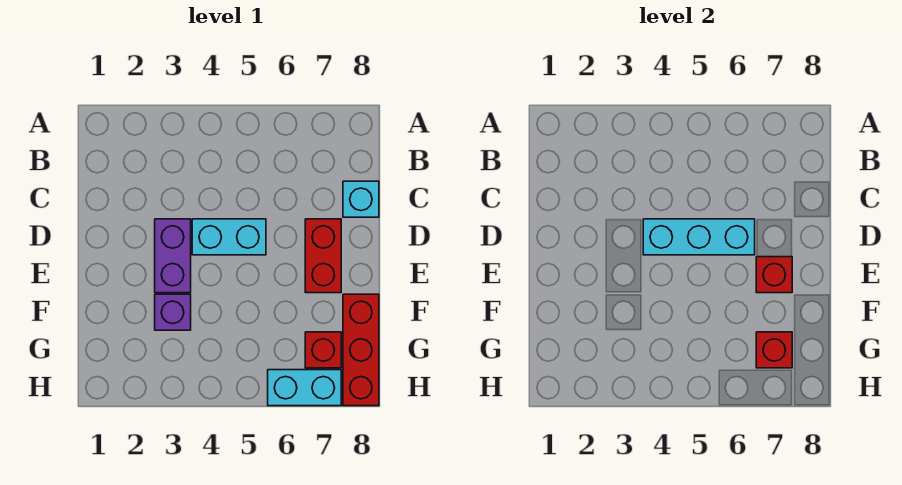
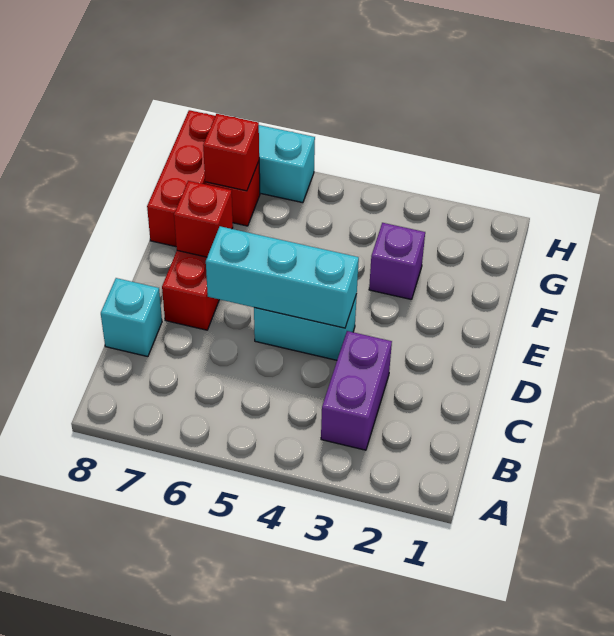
purple 1x2 brick [155,219,191,293] -> purple 1x2 brick moved to [321,331,392,450]

